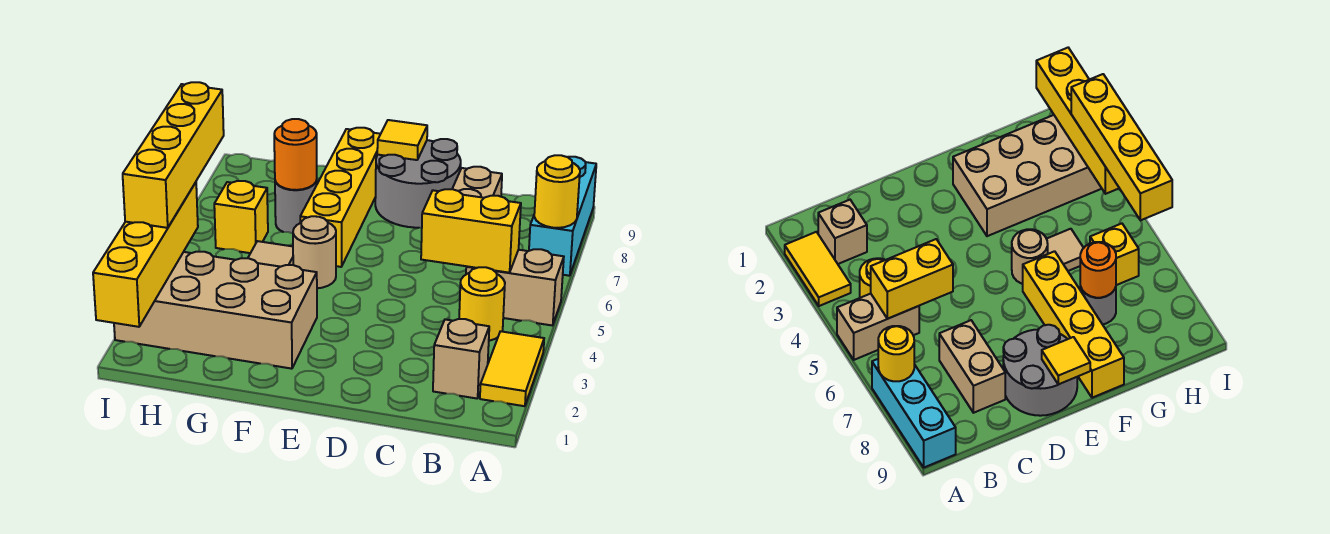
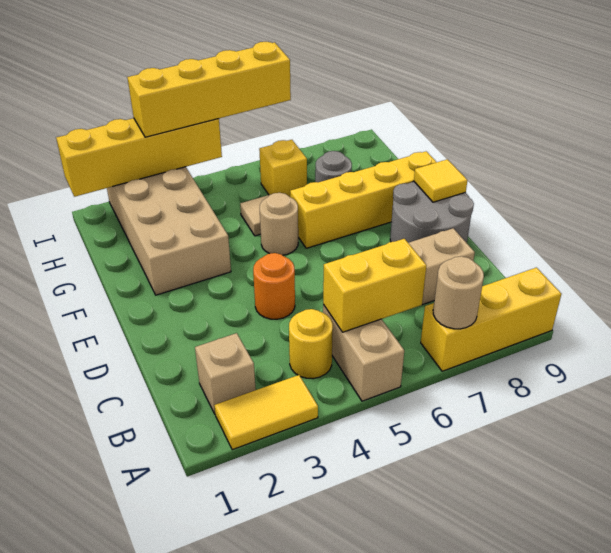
cyan 1x3 brick [529,157,596,276] -> yellow 1x3 brick [421,268,561,371]
yellow 1x1 round brick [534,155,580,228] -> tan 1x1 round brick [433,256,484,329]
yellow 1x2 brick [421,189,521,273] -> yellow 1x2 brick turned to [323,239,427,332]
orange 1x1 round brick [274,119,317,190] -> orange 1x1 round brick moved to [253,253,295,319]

